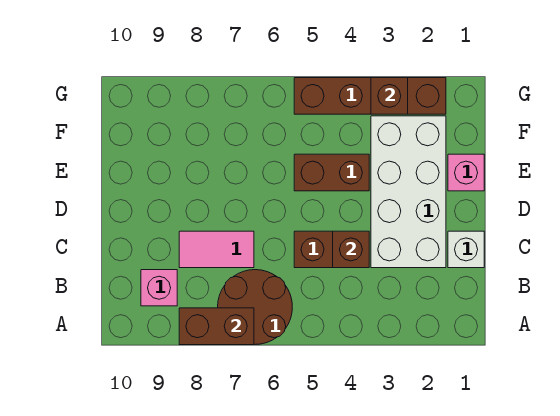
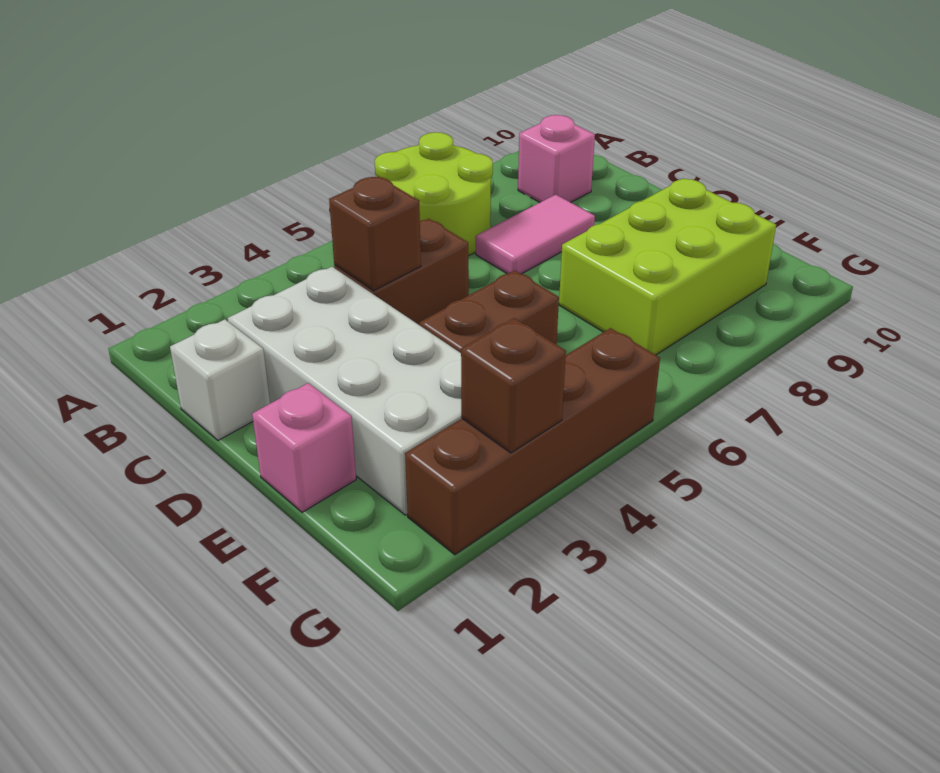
brown 2x2 round brick [218,270,292,344] -> lime 2x2 round brick [375,132,493,256]
brown 1x2 brick [179,308,254,345] -> none
none -> lime 2x3 brick [559,178,776,355]

